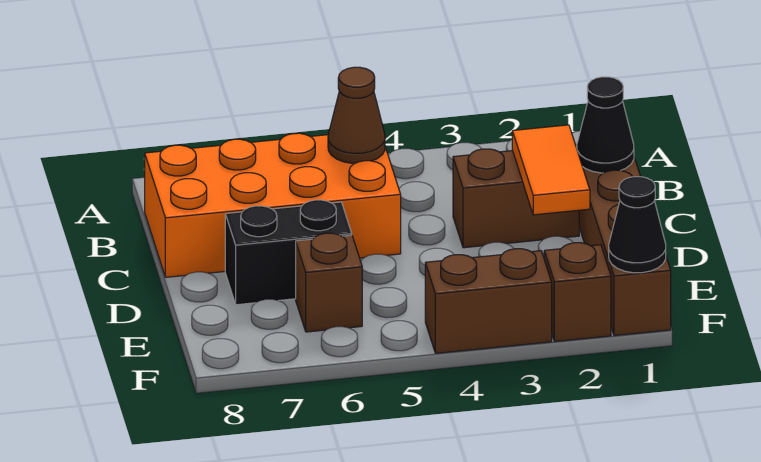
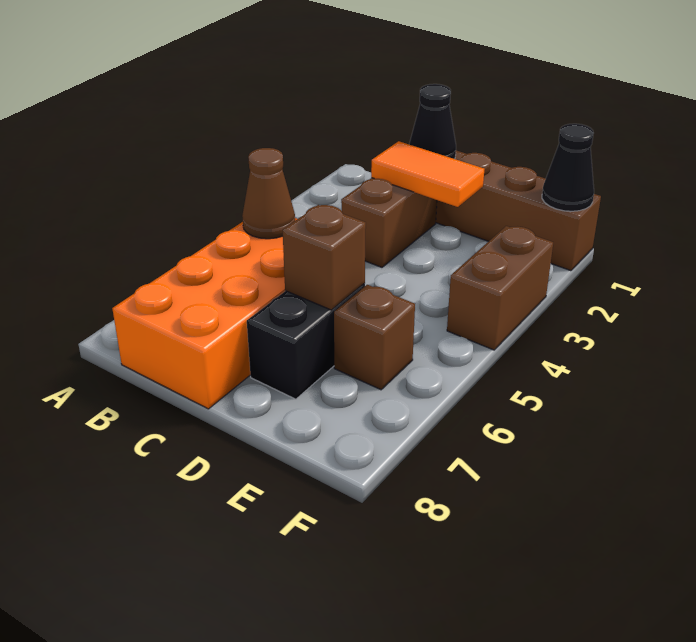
brown 1x1 brick [544,243,611,342] -> brown 1x1 brick moved to [283,205,366,310]

